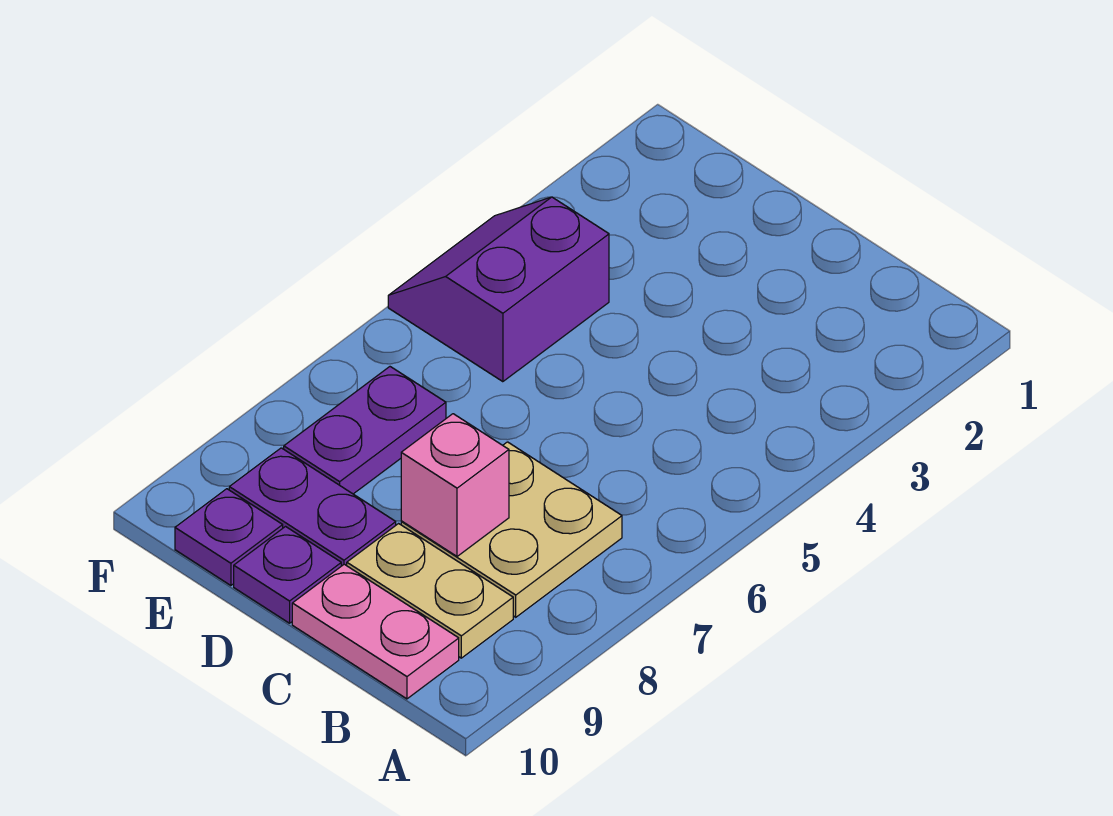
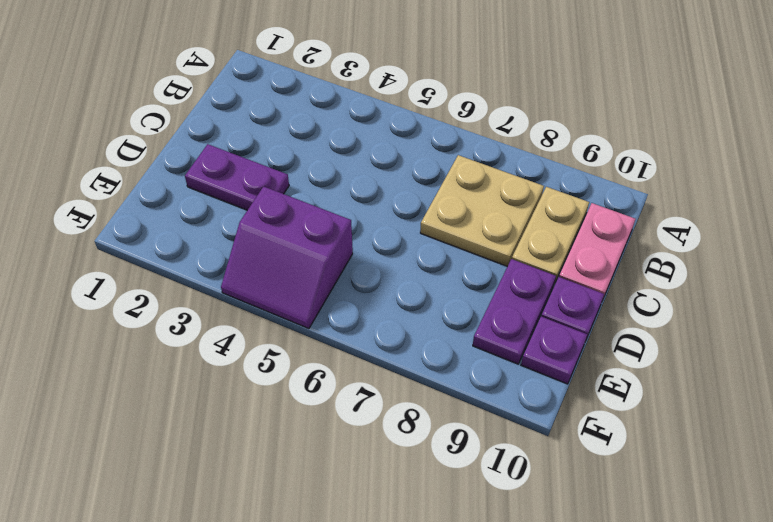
pink 1x1 brick [401,414,509,556] -> none
purple 1x2 plate [284,367,446,494] -> purple 1x2 plate moved to [185,144,289,210]

